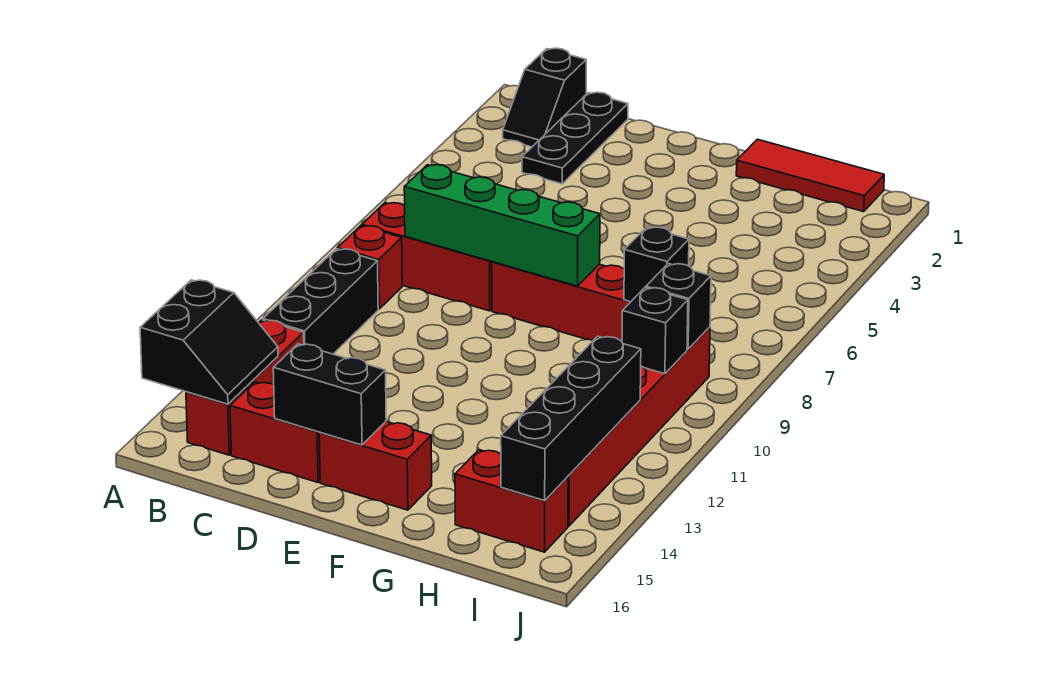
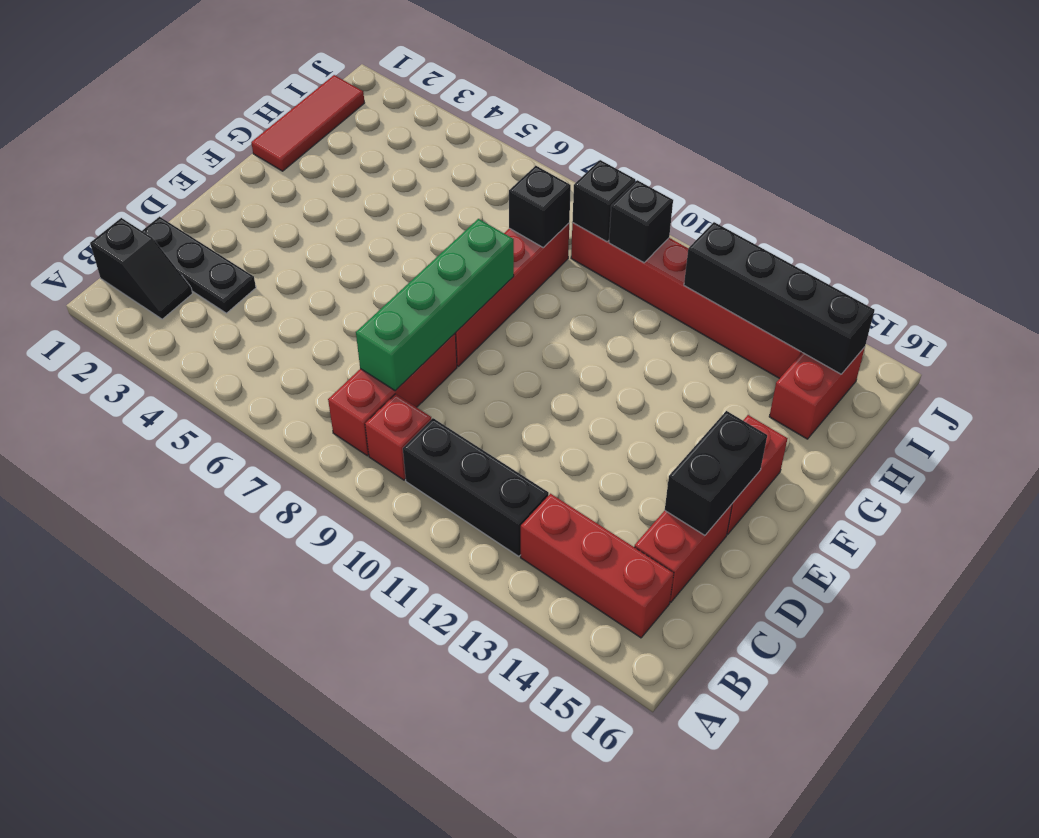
black 2x2 slope [140,280,278,404] -> none

